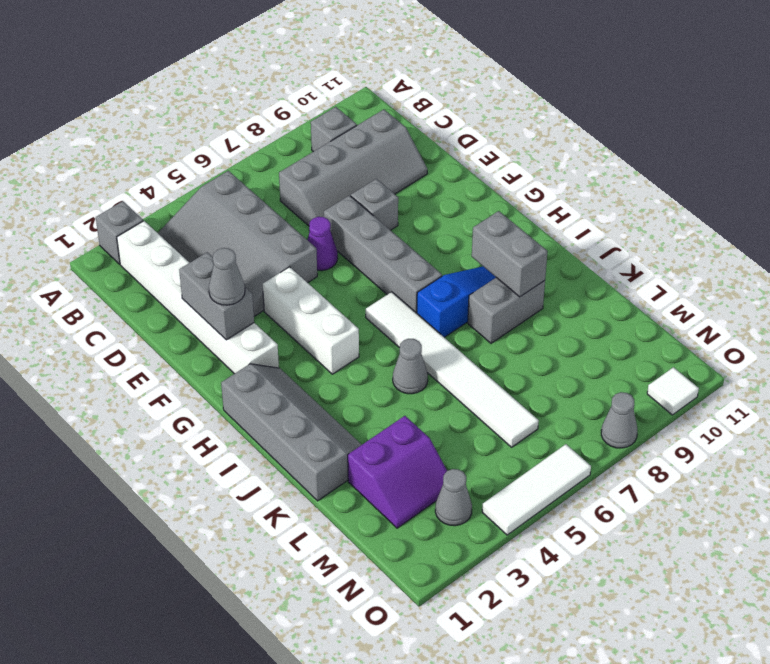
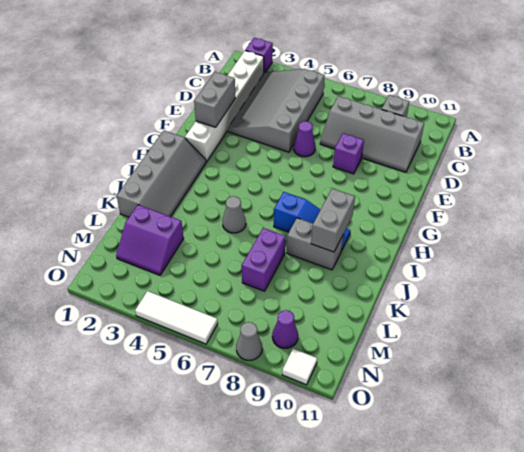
grey 1x1 brick [96,201,143,264] -> purple 1x1 brick [245,38,273,73]
grey 1x4 brick [324,195,442,313] -> none
grey 1x1 brick [351,179,398,230] -> purple 1x1 brick [333,133,364,174]
grey 1x1 cone [209,248,245,305] -> none
white 1x3 brick [263,267,359,374] -> none
white 1x6 tile [366,292,539,447] -> none
none -> purple 1x2 brick [242,228,286,291]
grey 1x1 cone [435,469,472,526] -> none
none -> purple 1x1 cone [272,310,298,348]

